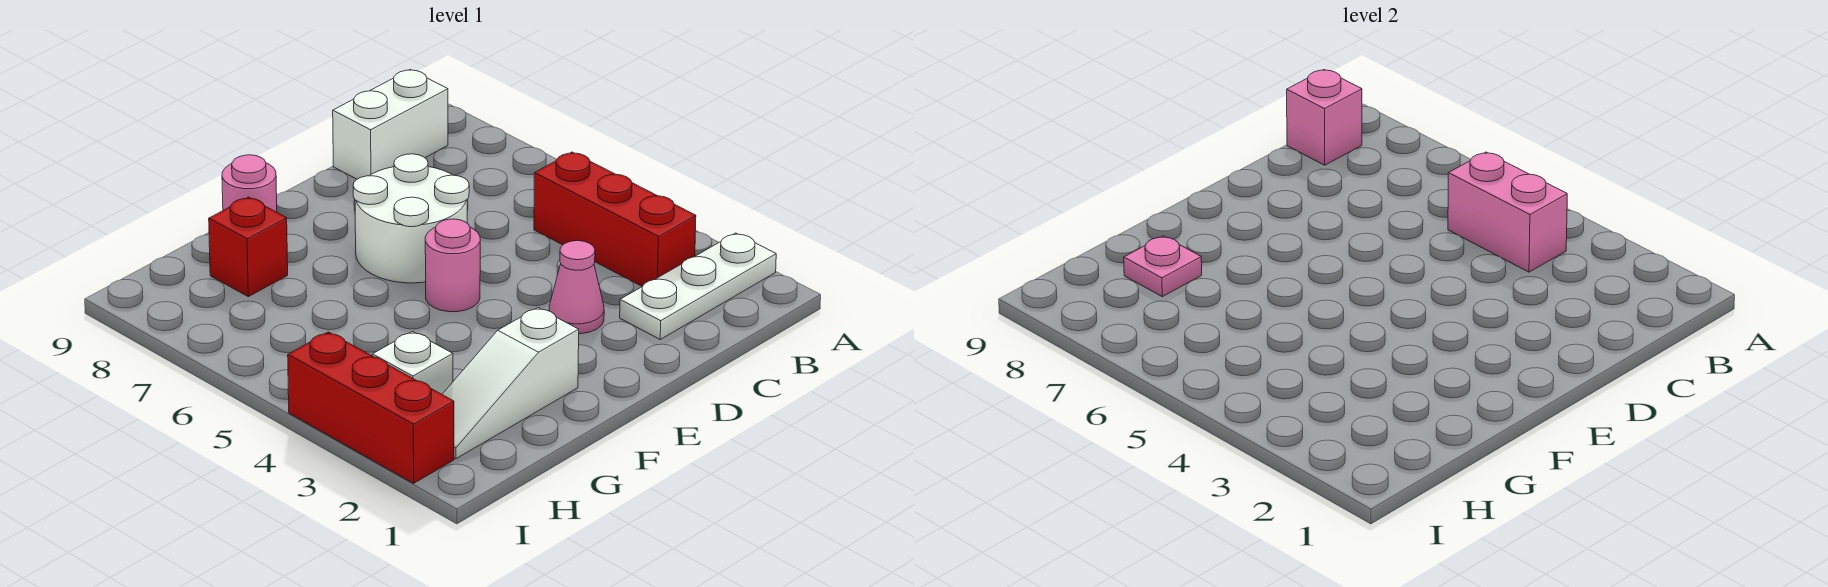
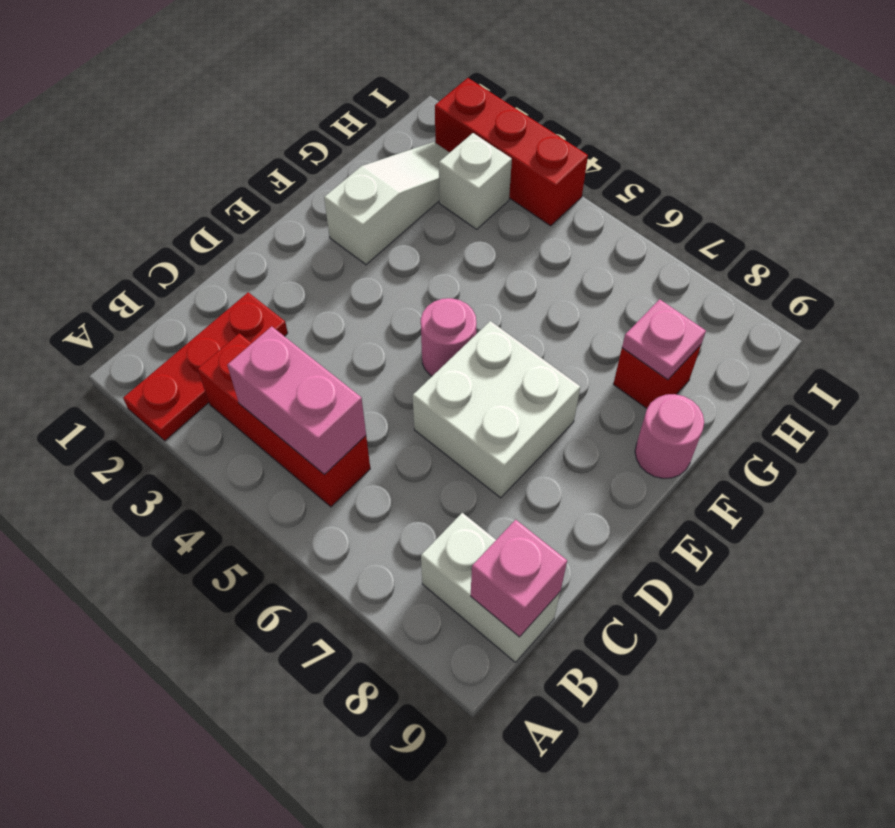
white 1x3 plate [620,233,776,339] -> red 1x3 plate [123,292,288,441]
white 1x2 brick [333,70,448,179] -> white 1x2 brick turned to [421,513,560,662]
pink 1x1 cone [549,241,604,334] -> none
white 2x2 round brick [353,154,469,283] -> white 2x2 brick [413,321,580,498]

